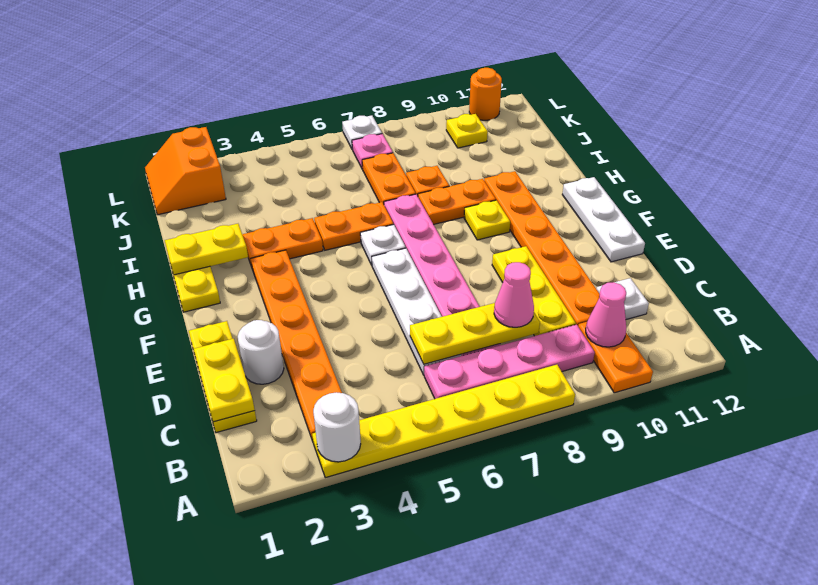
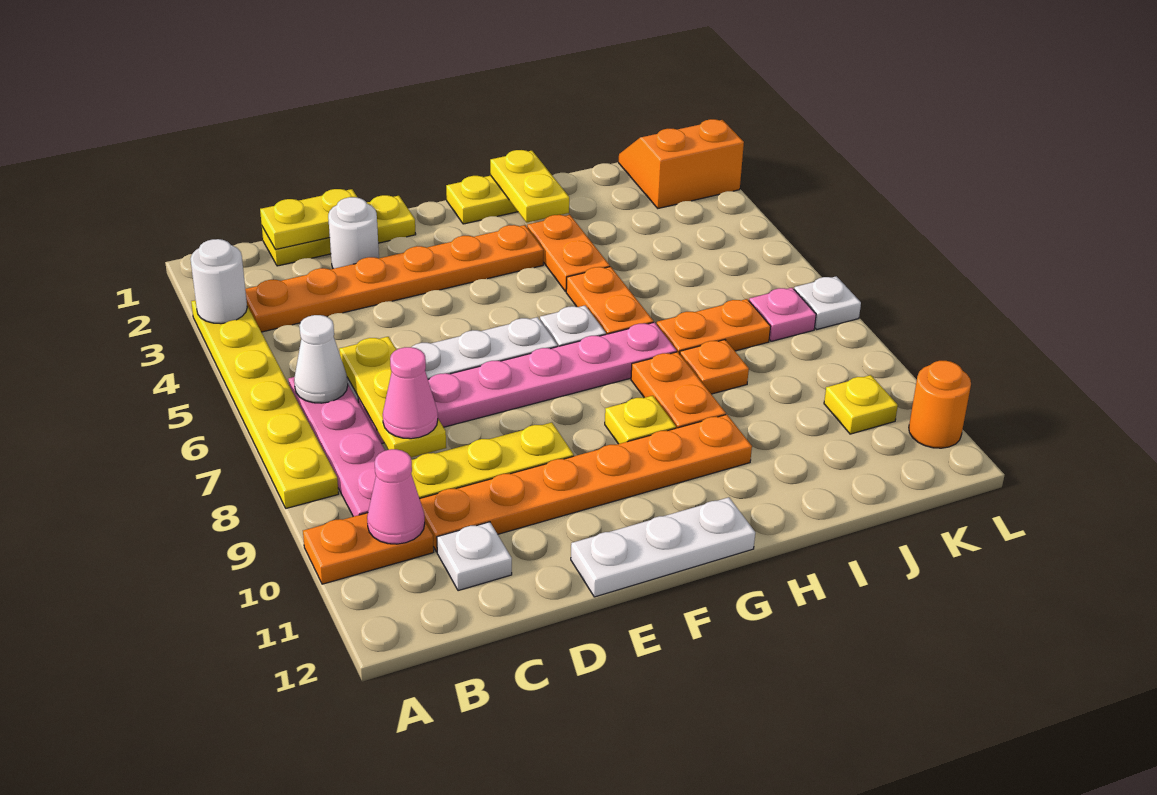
none -> white 1x1 cone [294,315,348,403]

